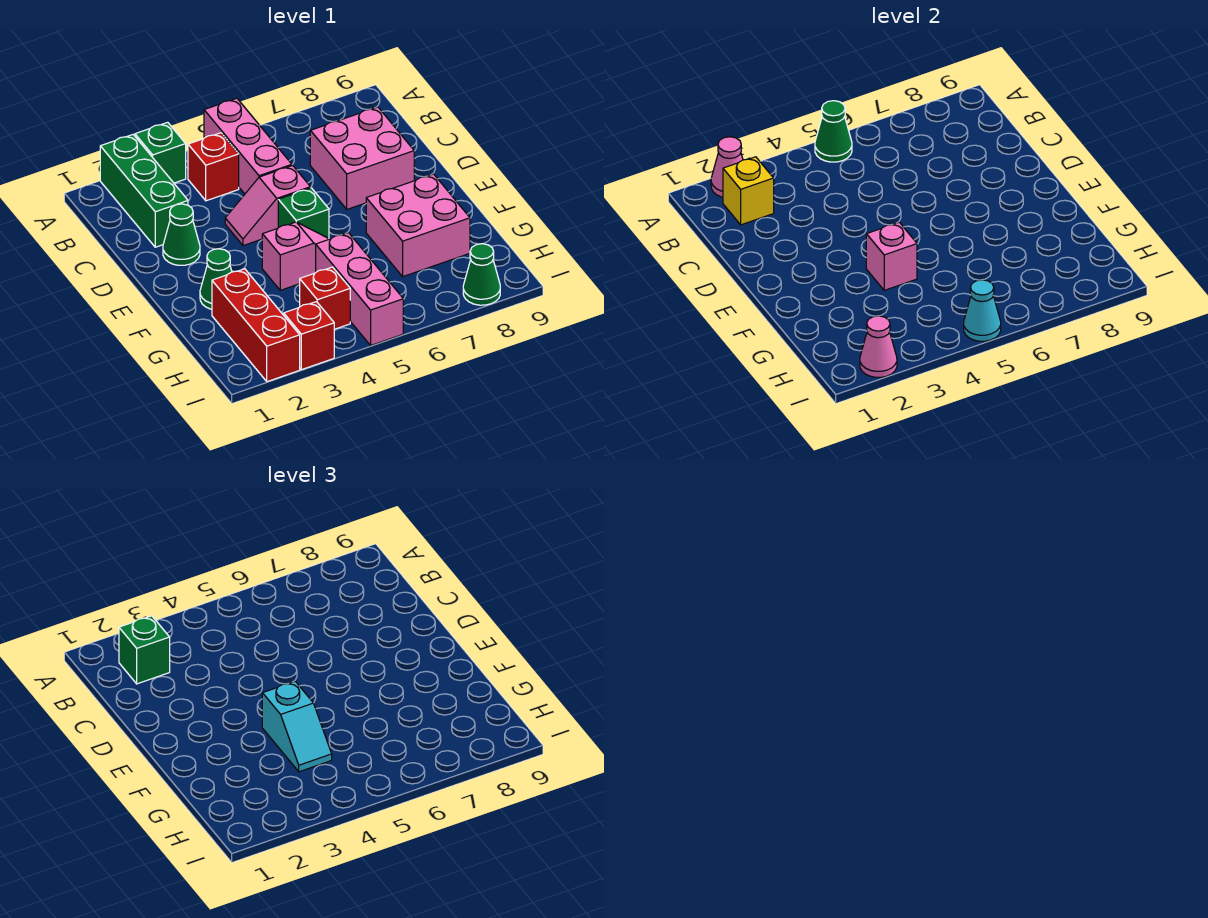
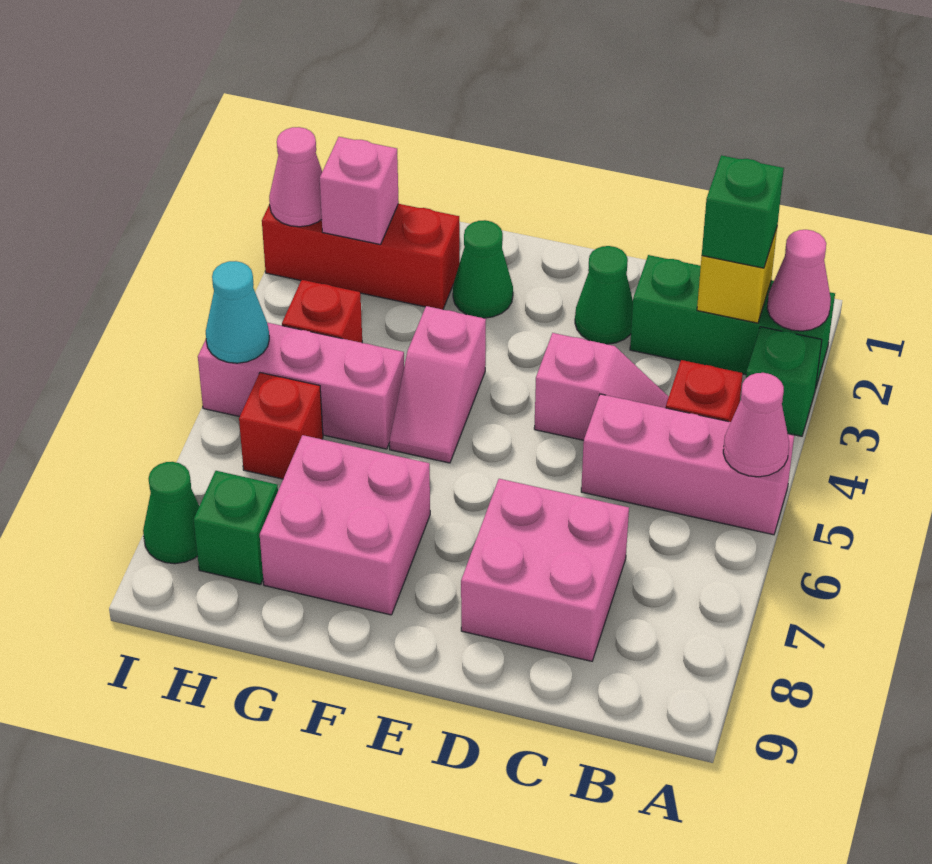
green 1x1 cone [815,101,852,162] -> pink 1x1 cone [723,373,789,477]
pink 1x2 slope [225,166,311,246] -> pink 1x2 slope turned to [534,333,669,440]
green 1x1 brick [278,188,329,238] -> green 1x1 brick moved to [194,471,278,585]
pink 1x1 brick [866,222,917,290] -> pink 1x1 brick moved to [320,137,399,245]
cyan 1x2 slope [262,681,332,772] -> none
red 1x1 brick [284,302,334,370] -> red 1x1 brick moved to [239,373,323,479]

